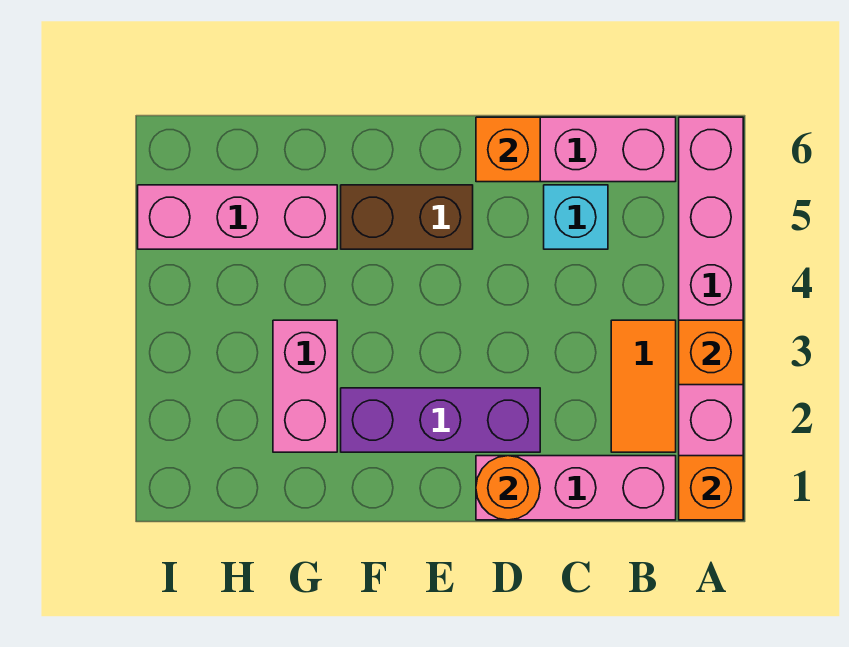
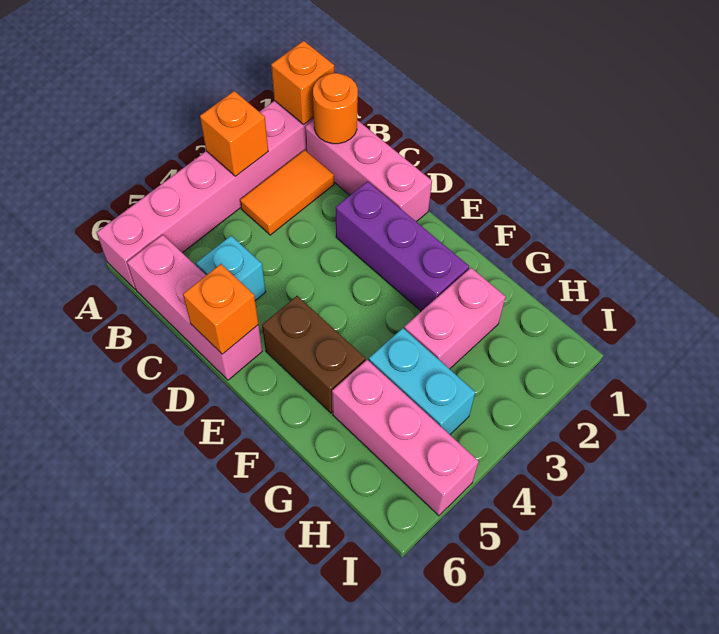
orange 1x1 round brick [476,456,540,520] -> orange 1x1 round brick moved to [313,73,358,144]
none -> cyan 1x2 brick [369,328,475,434]

